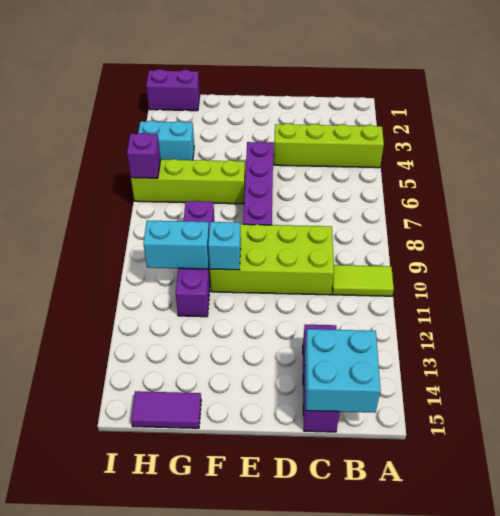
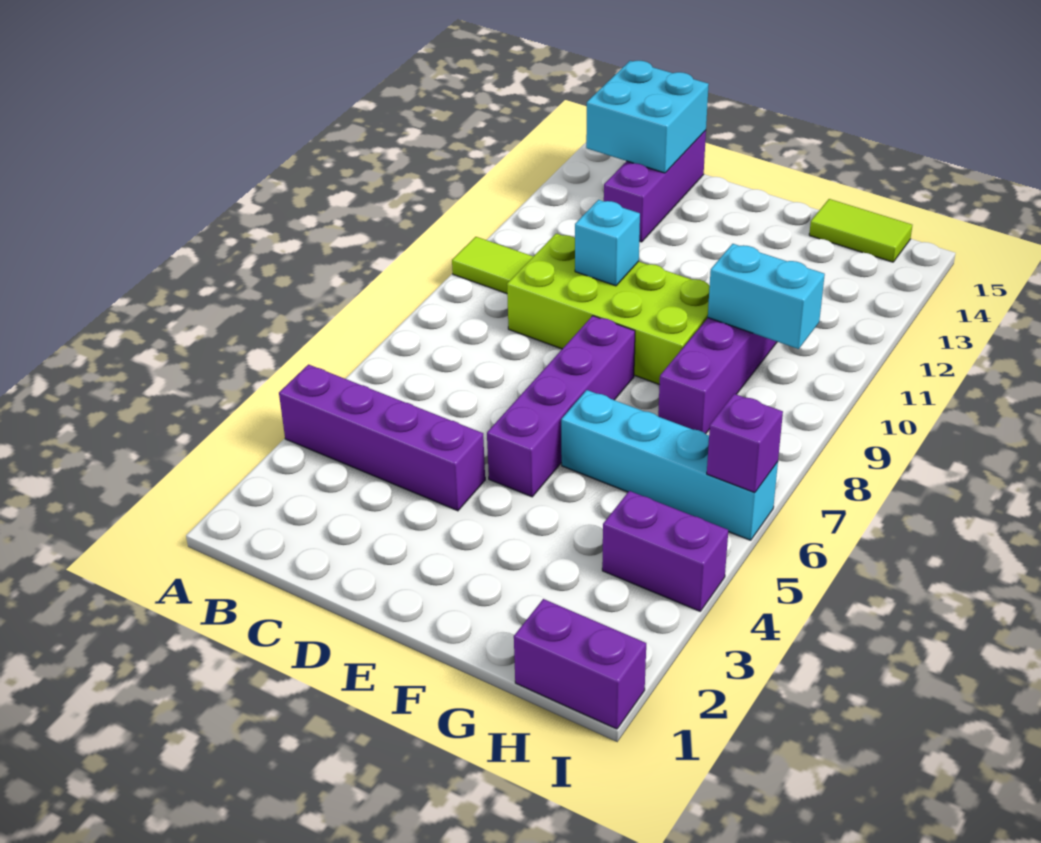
lime 1x4 brick [274,123,384,168] -> purple 1x4 brick [279,365,485,511]
lime 1x4 brick [131,159,245,204] -> cyan 1x4 brick [561,390,778,540]
cyan 1x1 brick [208,222,241,270] -> cyan 1x1 brick moved to [575,200,640,286]
purple 1x2 tile [131,391,201,428] -> lime 1x2 tile [809,199,912,262]
cyan 1x2 brick [138,121,194,160] -> purple 1x2 brick [602,491,728,611]

